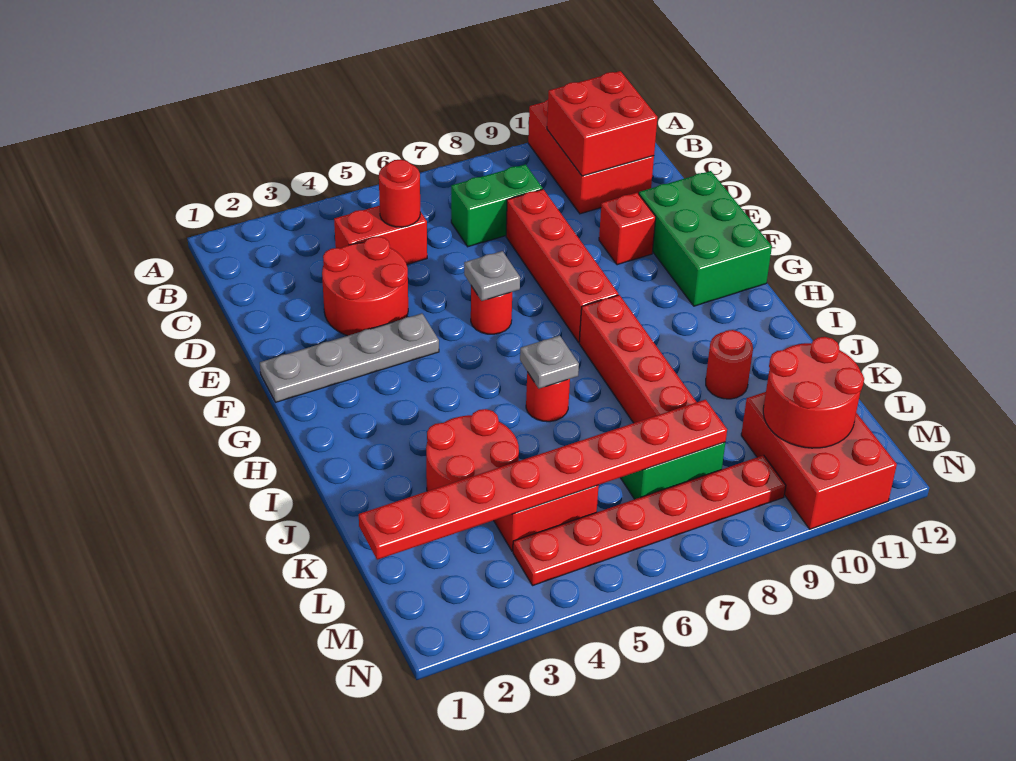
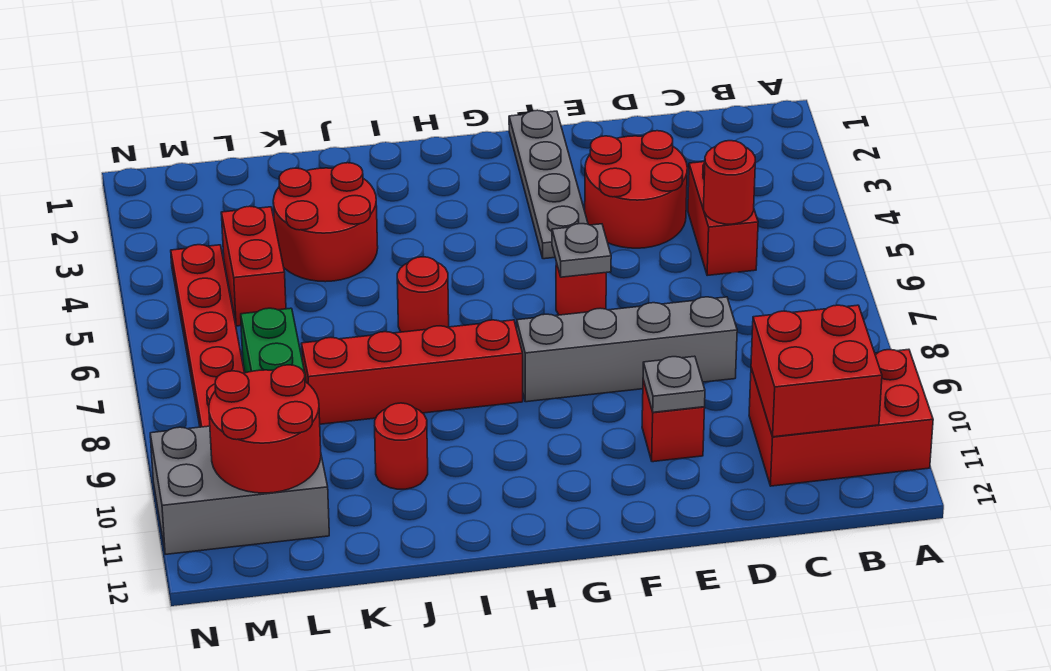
green 1x2 brick [451,164,543,247] -> none
red 1x4 brick [506,189,618,343] -> grey 1x4 brick [517,297,737,402]
green 2x3 brick [639,171,772,306] -> none
grey 1x1 plate [520,335,579,389] -> grey 1x1 plate moved to [643,356,705,412]
red 1x8 plate [359,400,727,560] -> none
red 2x3 brick [741,392,897,529] -> grey 2x3 brick [150,426,329,554]

